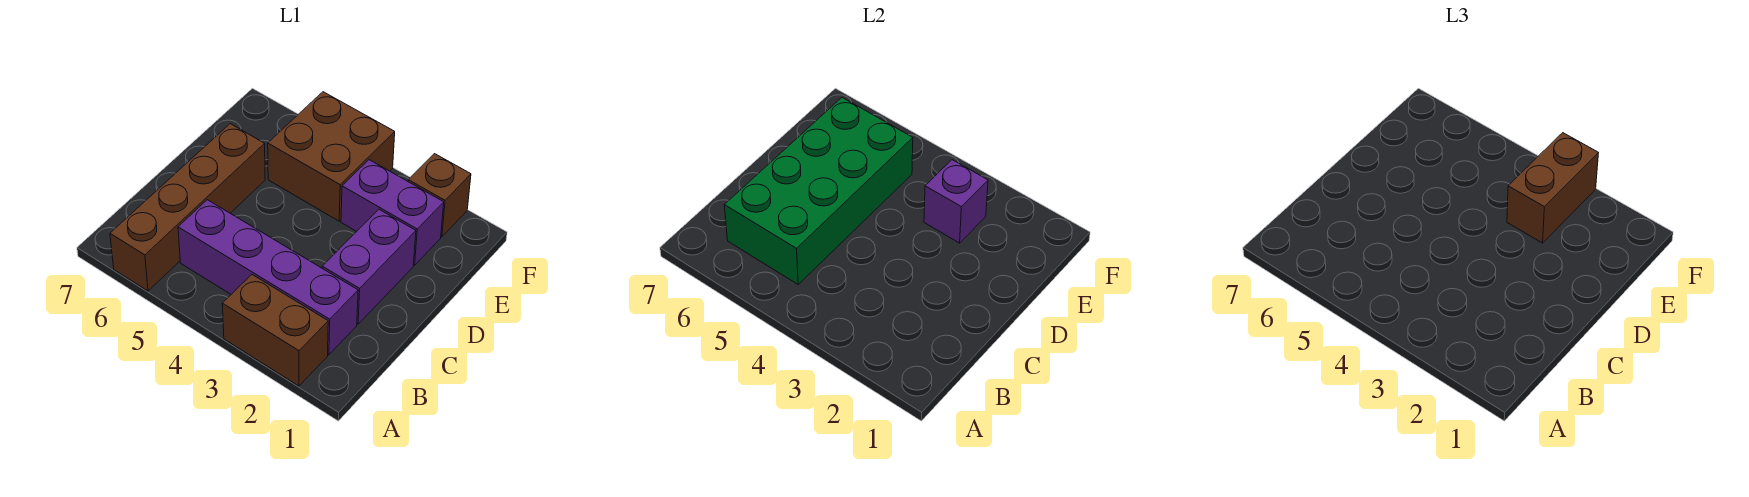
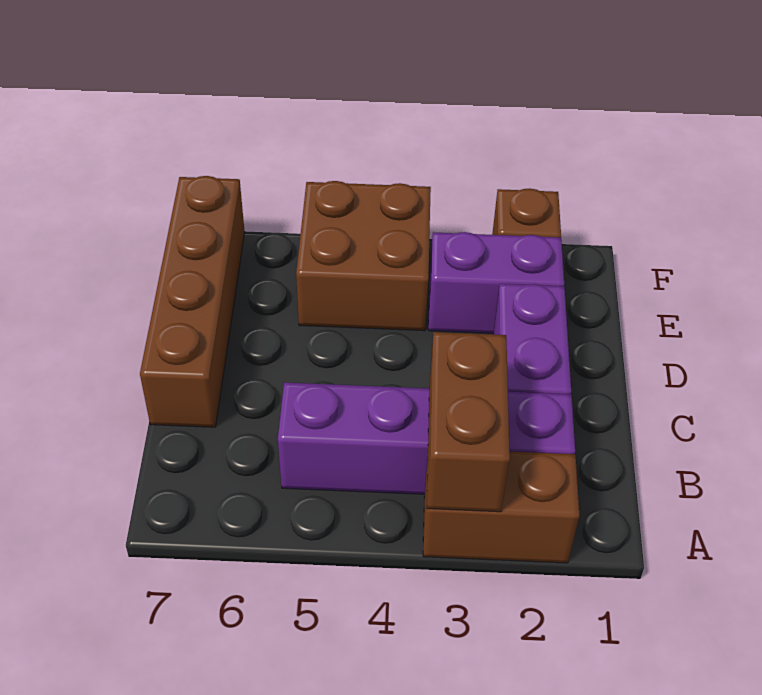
brown 1x4 brick [110,124,265,291] -> brown 1x4 brick moved to [140,176,245,427]
green 2x4 brick [725,98,913,284] -> none
purple 1x1 brick [924,160,988,243] -> none
brown 1x2 brick [1507,133,1598,243] -> brown 1x2 brick moved to [427,332,510,512]

